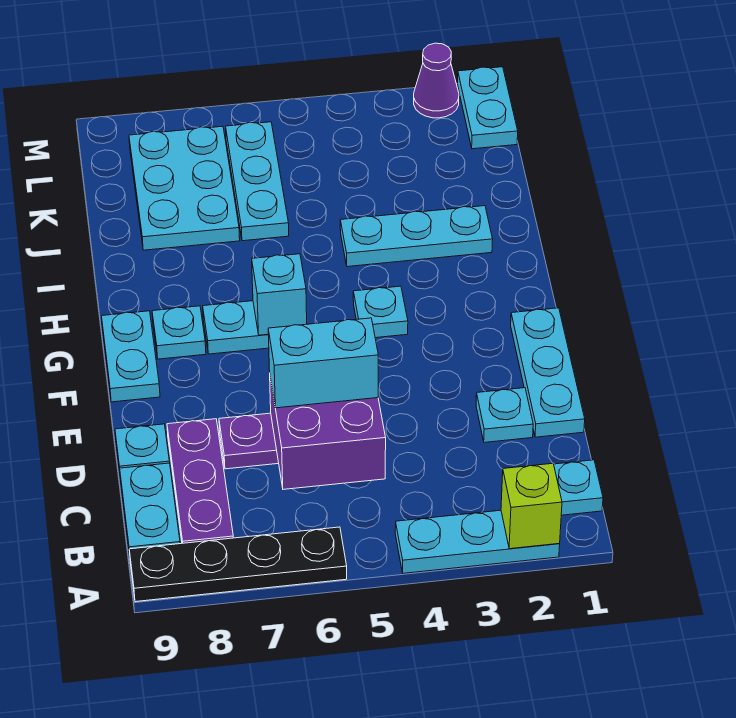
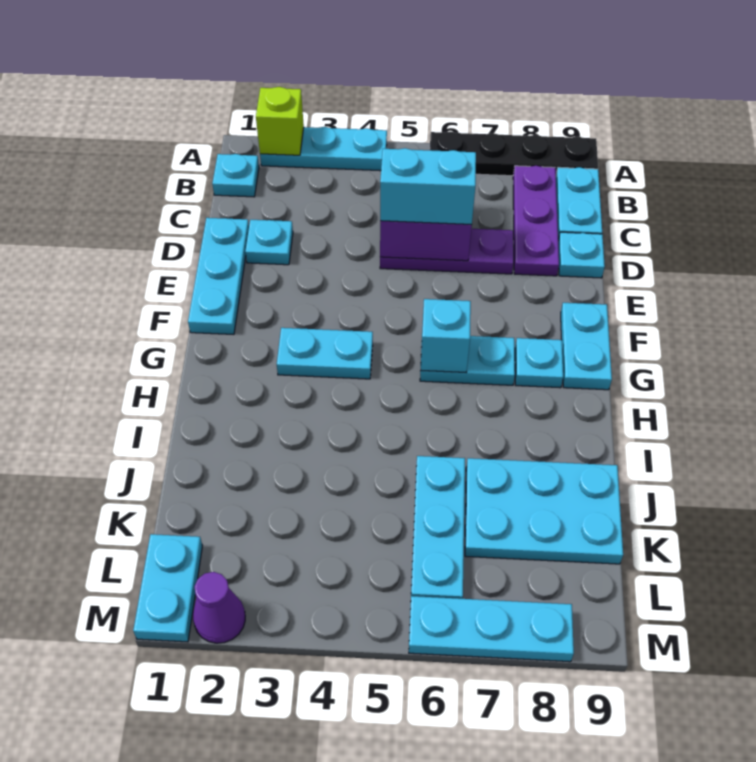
cyan 1x1 plate [353,286,408,338] -> cyan 1x2 plate [277,328,373,379]
cyan 1x3 plate [340,206,493,267] -> cyan 1x3 plate moved to [409,596,574,662]
cyan 2x3 plate [129,126,240,250] -> cyan 2x3 plate turned to [465,458,623,564]

